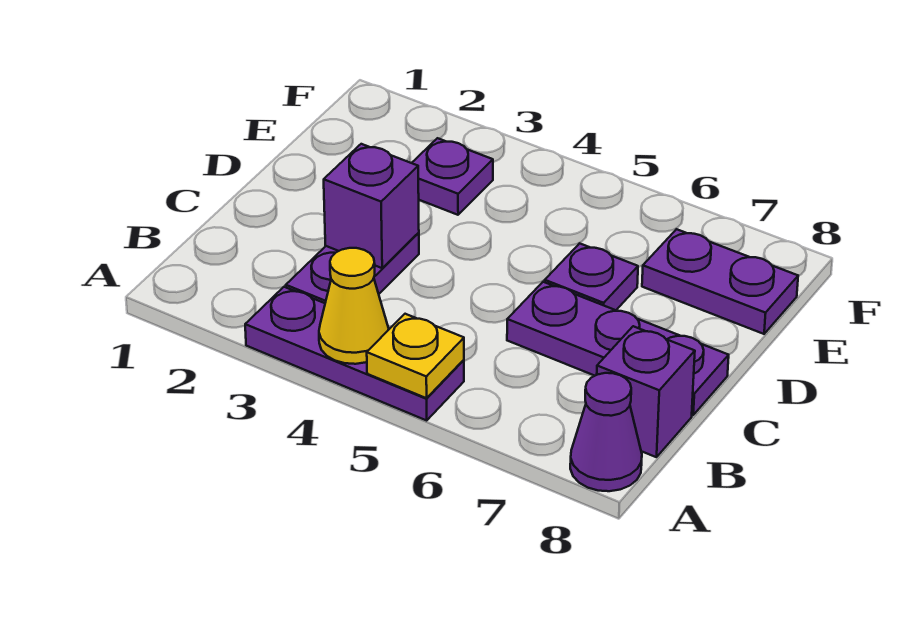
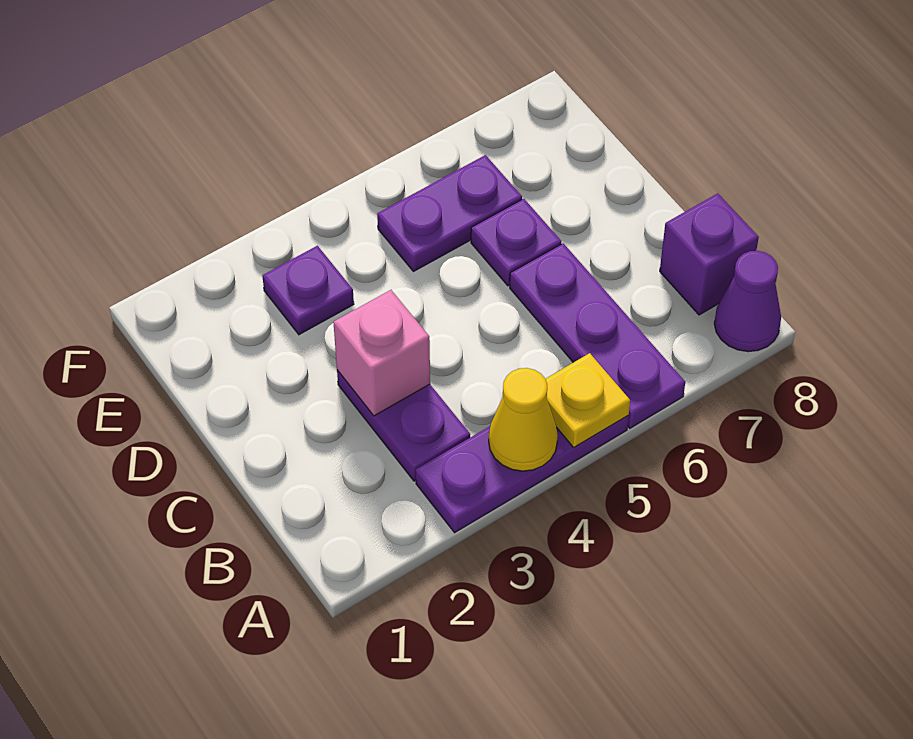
purple 1x1 brick [324,144,419,268] -> pink 1x1 brick [333,290,430,416]
purple 1x3 plate [507,282,729,415] -> purple 1x3 plate turned to [510,243,685,428]
purple 1x2 plate [642,229,798,334] -> purple 1x2 plate moved to [377,155,522,272]

